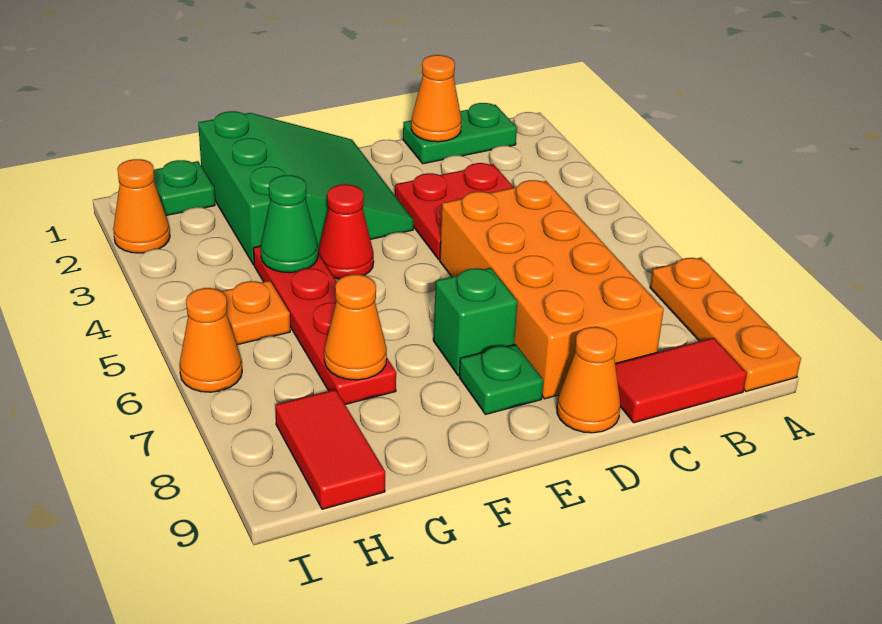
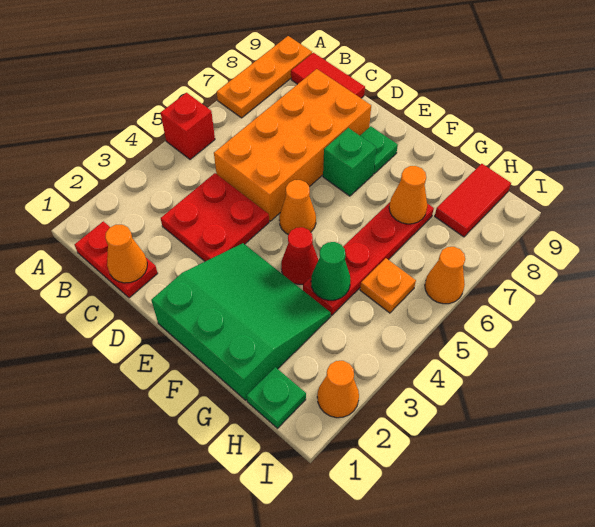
none -> red 1x1 brick [161,93,215,159]
green 1x2 plate [403,103,517,164] -> red 1x2 plate [74,221,158,298]
orange 1x1 cone [557,327,620,433] -> orange 1x1 cone moved to [279,180,316,234]
green 3x3 slope [198,111,413,265] -> green 3x3 slope turned to [151,243,331,400]

